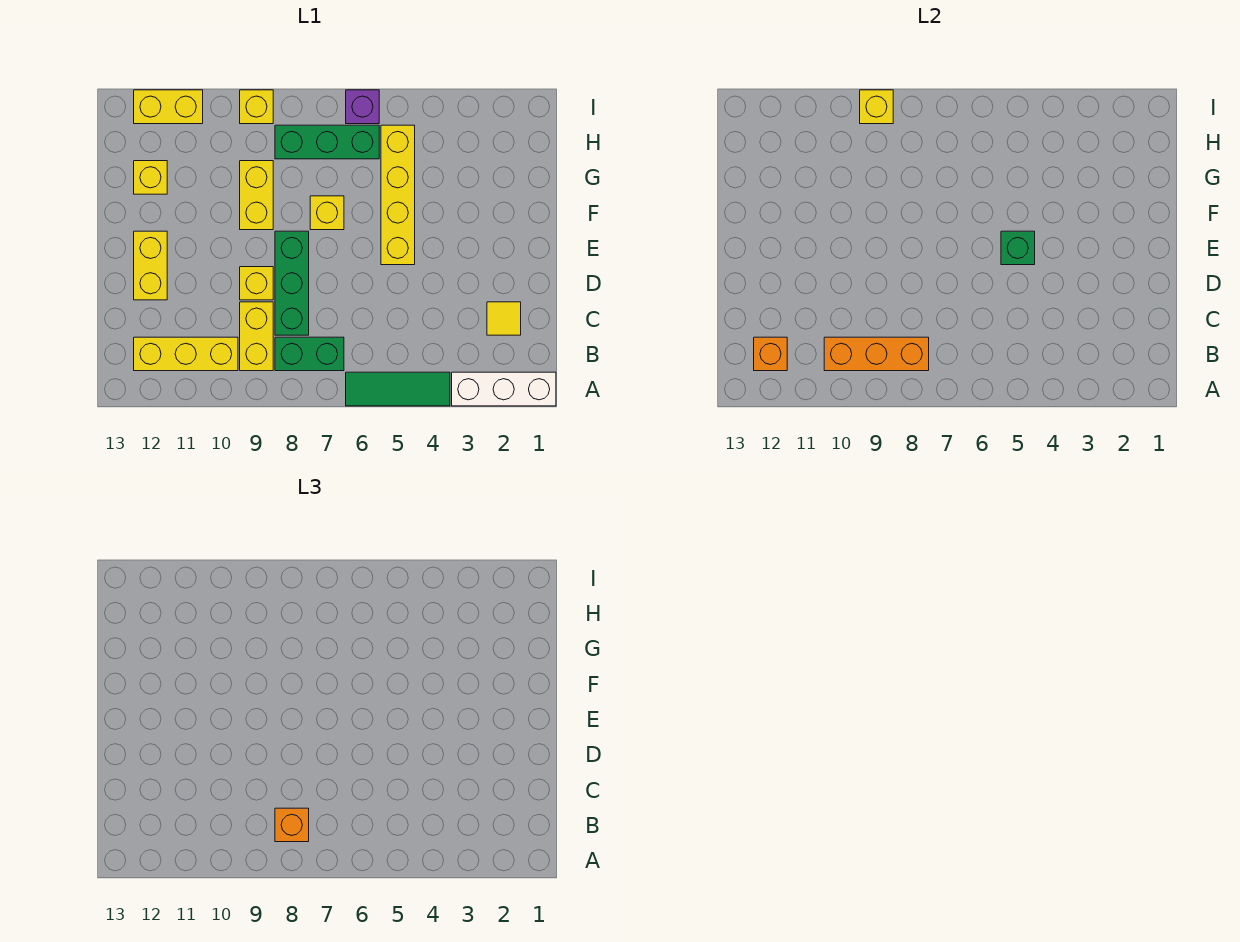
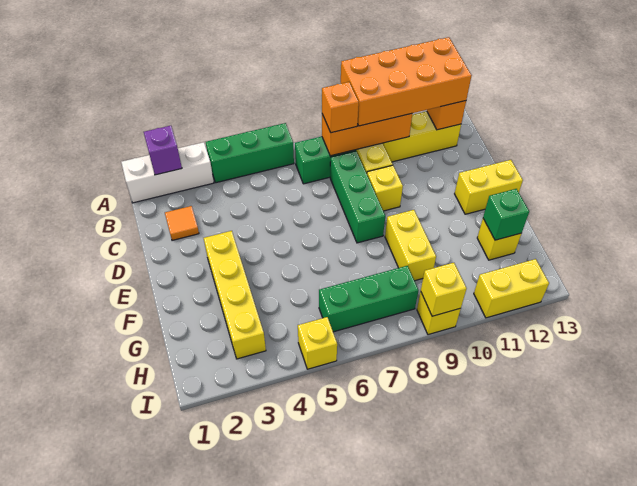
green 1x3 tile [346,372,450,406] -> green 1x3 brick [206,123,294,183]
none -> orange 2x4 brick [341,37,472,126]
yellow 1x1 tile [487,302,521,335] -> orange 1x1 tile [165,206,199,240]
yellow 1x2 brick [134,231,167,300] -> yellow 1x2 brick turned to [455,160,523,214]
yellow 1x4 brick [381,125,415,265] -> yellow 1x4 brick moved to [204,231,266,359]
green 1x1 brick [1001,231,1035,265] -> green 1x1 brick moved to [483,189,529,240]
yellow 1x1 brick [310,196,344,230] -> yellow 1x1 brick moved to [298,317,337,369]
purple 1x1 brick [346,90,379,124] -> purple 1x1 brick moved to [144,126,182,175]

